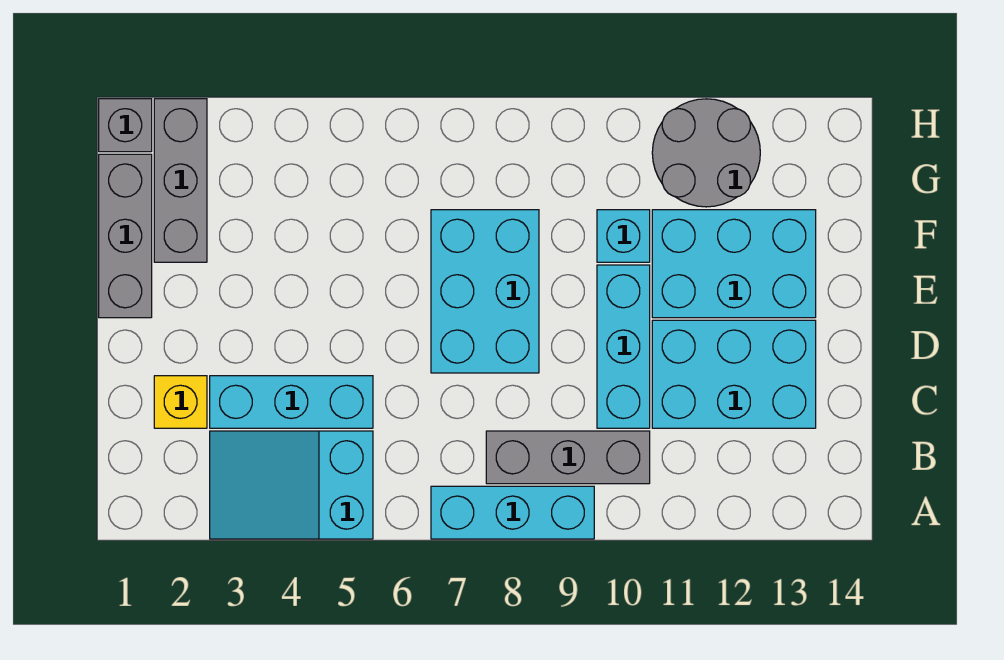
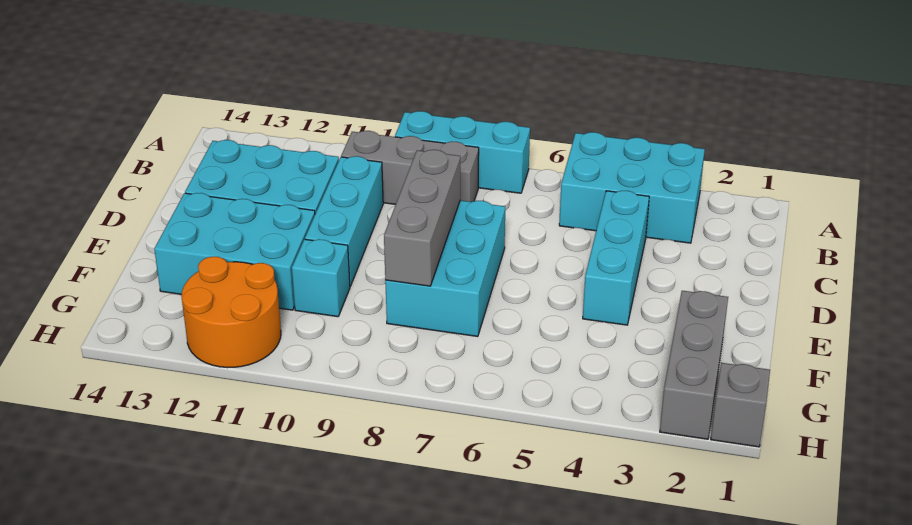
cyan 2x3 slope [210,431,373,539] -> cyan 2x3 brick [559,132,705,243]
yellow 1x1 brick [154,376,207,428] -> none
cyan 1x3 brick [210,376,373,428] -> cyan 1x3 brick turned to [583,191,649,325]
grey 1x3 brick [99,154,152,318] -> grey 1x3 brick moved to [384,150,460,286]
grey 2x2 round brick [652,99,760,207] -> orange 2x2 round brick [181,257,281,368]

